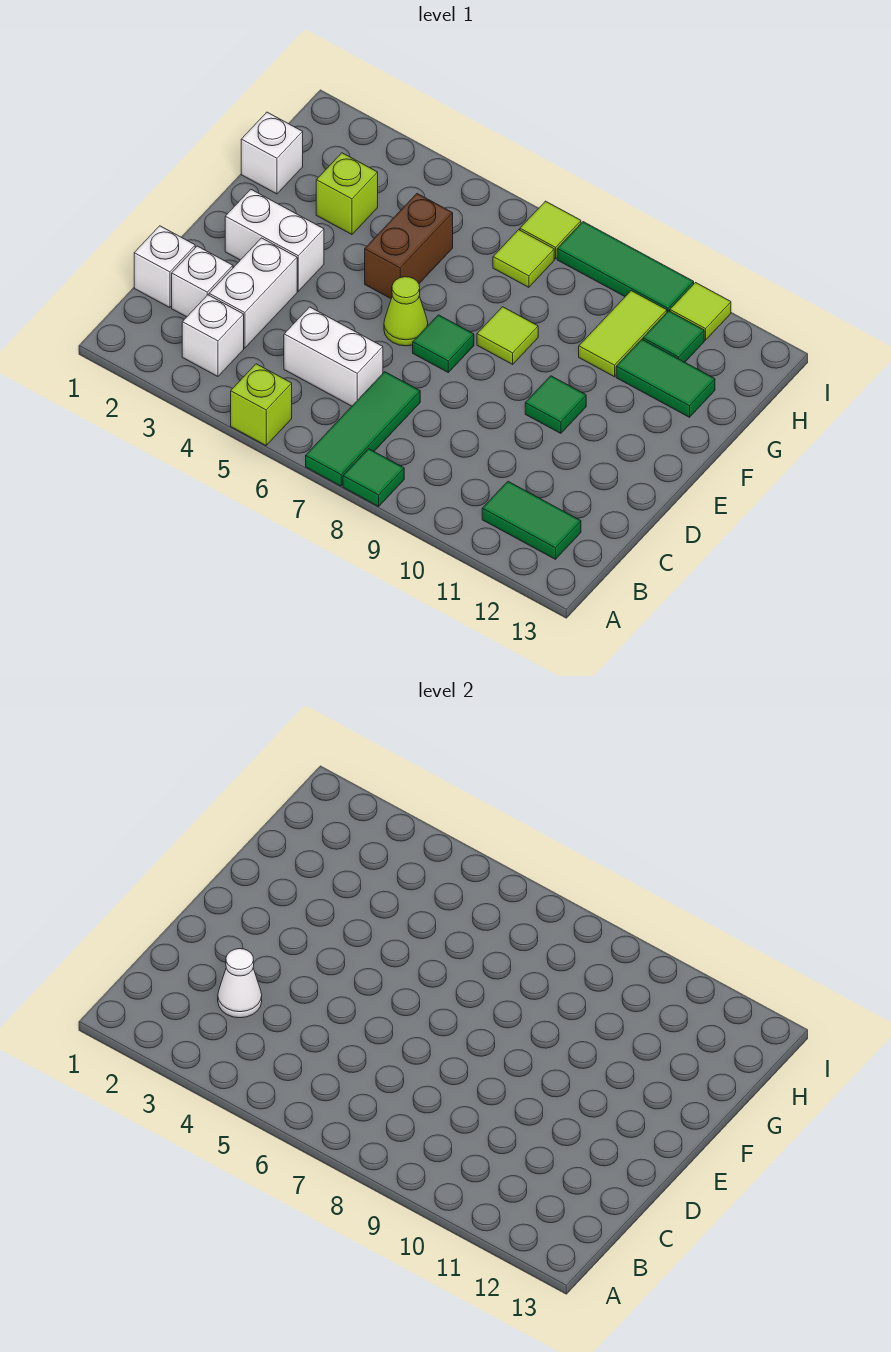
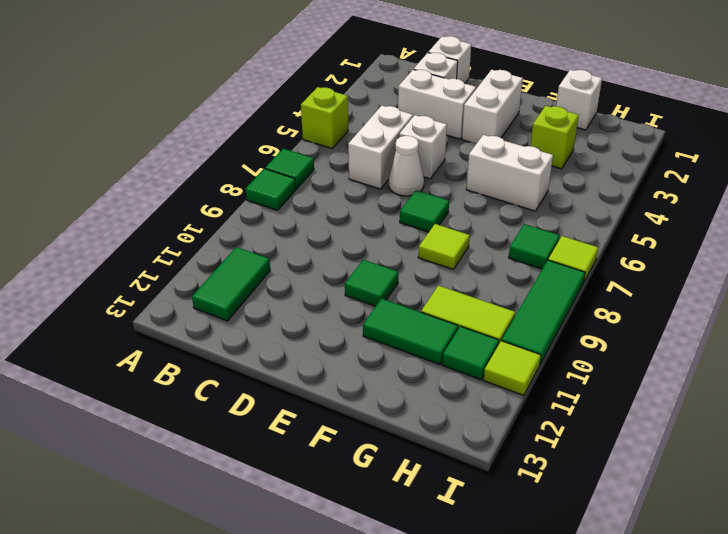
green 1x3 tile [306,372,420,486] -> green 1x1 tile [265,149,314,189]
white 1x1 brick [182,295,244,376] -> white 1x1 brick moved to [399,115,447,179]
white 1x1 cone [218,949,262,1018] -> white 1x1 cone moved to [389,136,424,196]
lime 1x1 cone [384,277,428,346] -> none
brown 1x2 brick [365,194,453,299] -> white 1x2 brick [466,135,553,211]
green 1x2 tile [616,340,715,417] -> green 1x2 tile turned to [363,299,458,364]
lime 1x1 tile [493,230,554,287] -> green 1x1 tile [509,224,560,269]

